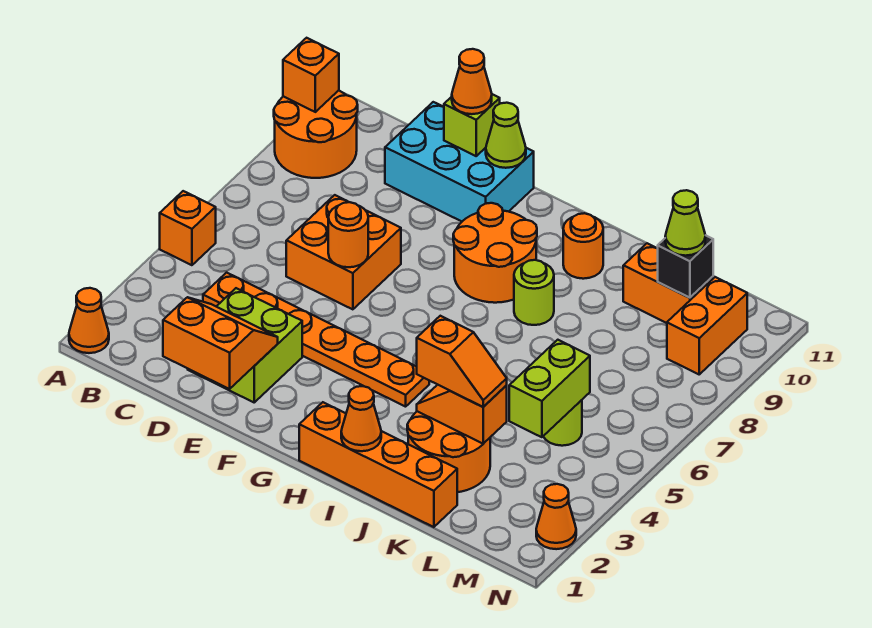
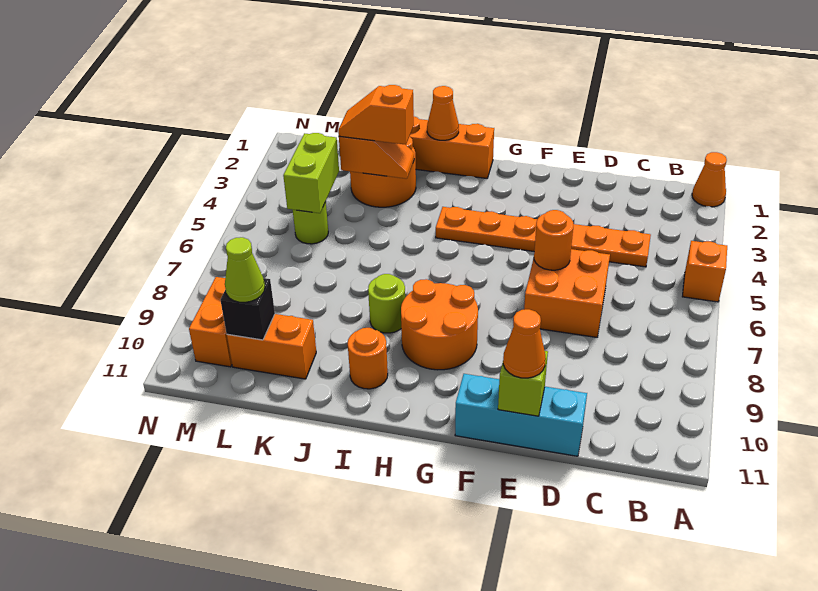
orange 2x2 round brick [274,90,358,178] -> none
orange 1x1 brick [283,38,339,112] -> none
orange 2x2 slope [163,297,278,389] -> none
lime 2x2 brick [188,288,302,402] -> none
cyan 2x3 brick [385,102,534,221] -> cyan 1x3 brick [455,374,587,456]
lime 1x1 cone [486,103,526,168] -> none
orange 1x1 cone [536,484,576,549] -> none

